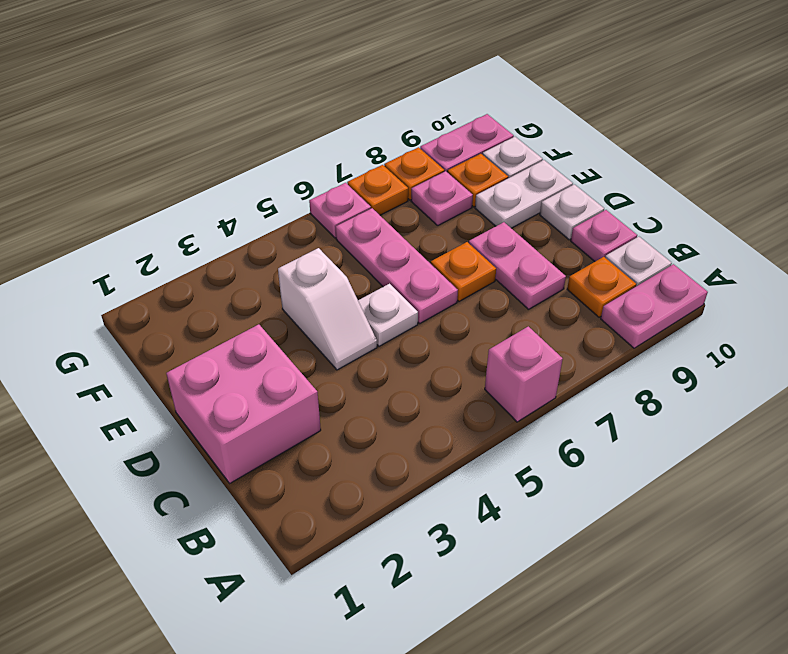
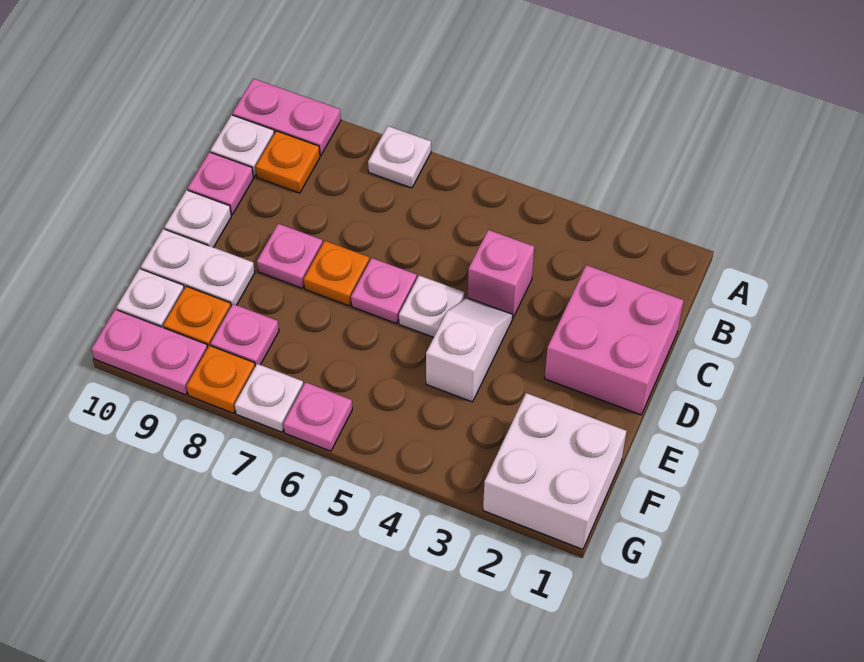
pink 1x1 brick [485,326,563,422] -> pink 1x1 brick moved to [468,230,534,318]
none -> white 1x1 plate [368,126,431,188]
pink 1x2 plate [469,222,566,309] -> pink 1x1 plate [257,224,323,288]
pink 1x3 plate [336,208,458,323] -> pink 1x1 plate [351,258,417,324]
none -> white 2x2 brick [483,393,626,549]
orange 1x1 plate [347,165,408,215] -> white 1x1 plate [235,364,303,432]

